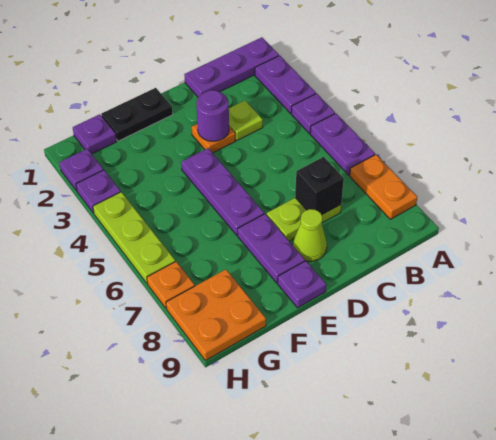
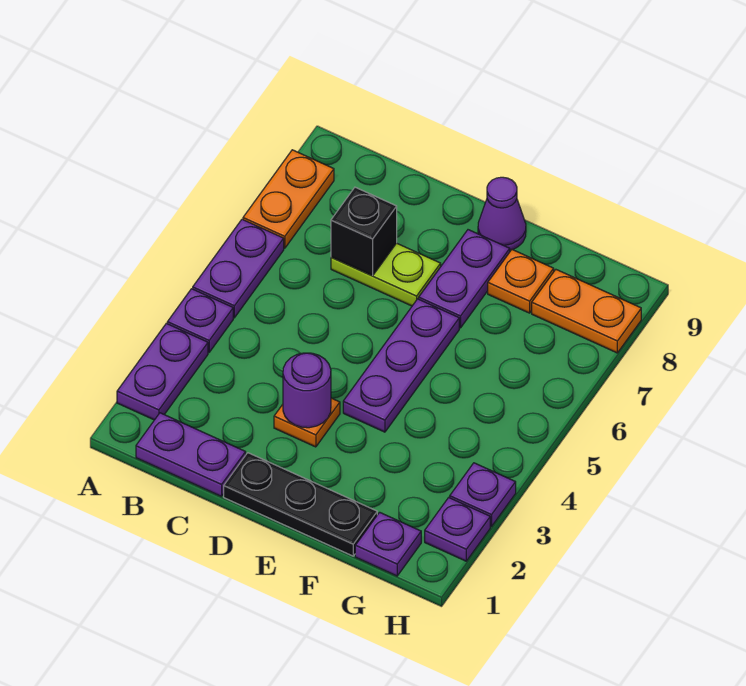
purple 1x3 plate [184,37,279,97] -> purple 1x2 plate [136,413,246,496]
lime 1x1 plate [229,101,263,140] -> none
lime 1x1 cone [293,209,327,261] -> none
black 1x2 plate [101,88,173,141] -> black 1x3 plate [224,453,377,556]
purple 1x1 plate [278,261,326,308] -> purple 1x1 cone [478,177,526,250]
orange 2x2 plate [166,270,266,361] -> orange 1x2 plate [532,270,641,353]
lime 1x3 plate [93,192,175,284] -> none
orange 1x1 plate [147,262,195,308] -> orange 1x1 plate moved to [488,250,554,313]

